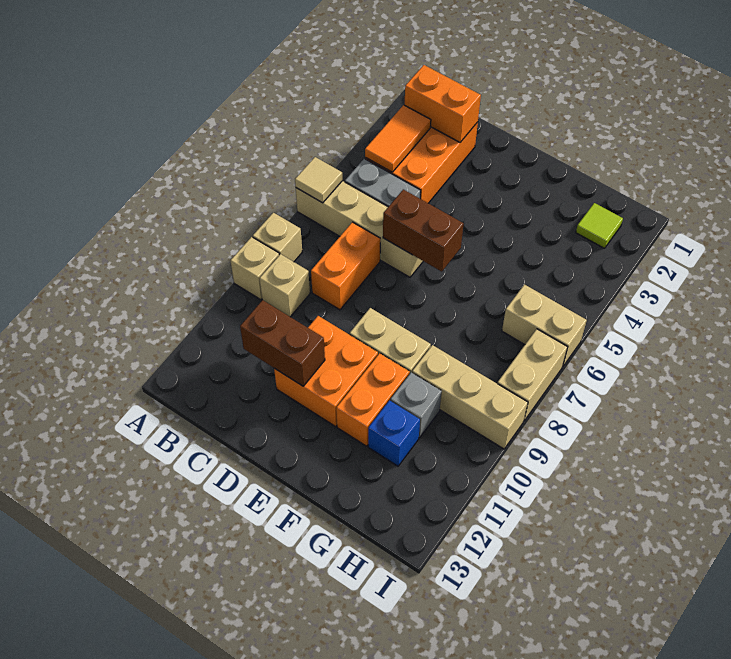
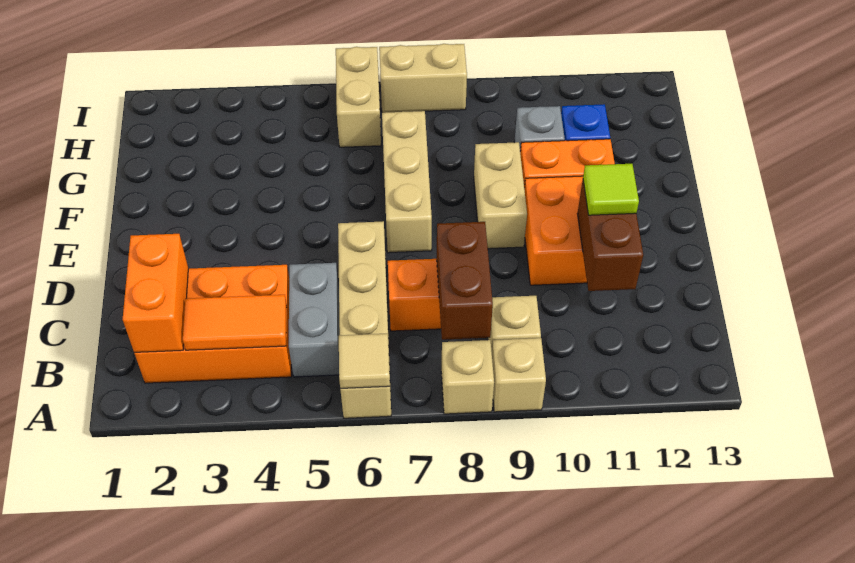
brown 1x2 brick [383,189,464,272] -> brown 1x2 brick moved to [437,222,493,340]
tan 1x3 brick [412,345,528,449] -> tan 1x3 brick moved to [382,111,432,253]
lime 1x1 tile [576,203,623,248] -> lime 1x1 tile moved to [583,164,639,215]

